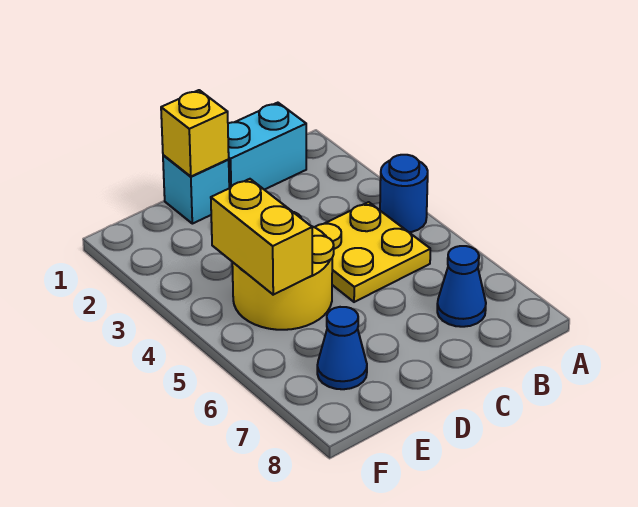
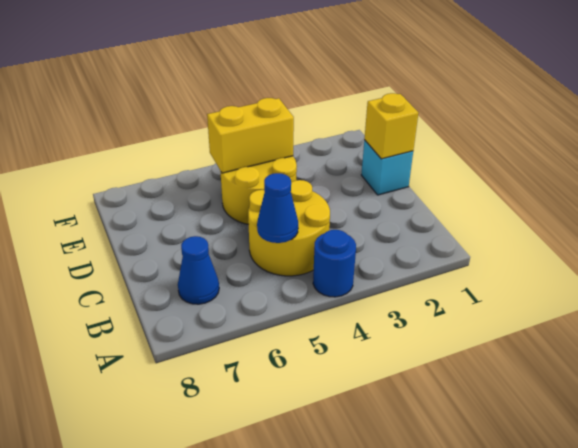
cyan 1x2 brick [228,103,306,190] -> none
yellow 2x2 plate [315,202,430,302] -> yellow 2x2 round brick [248,180,330,276]
blue 1x1 cone [317,307,367,389] -> blue 1x1 cone moved to [257,173,298,243]

